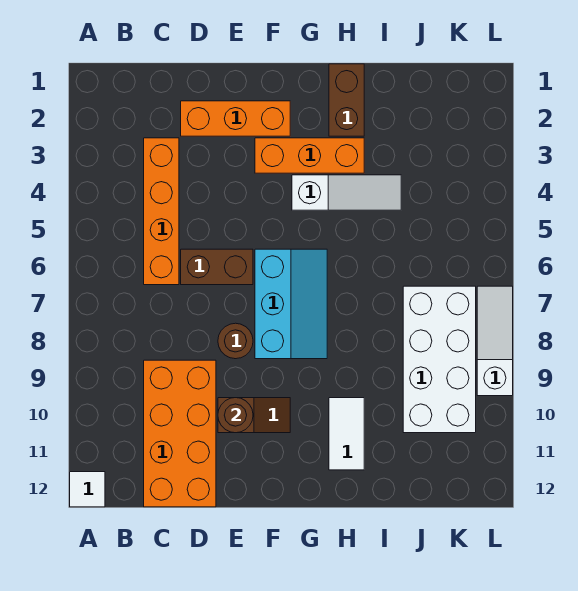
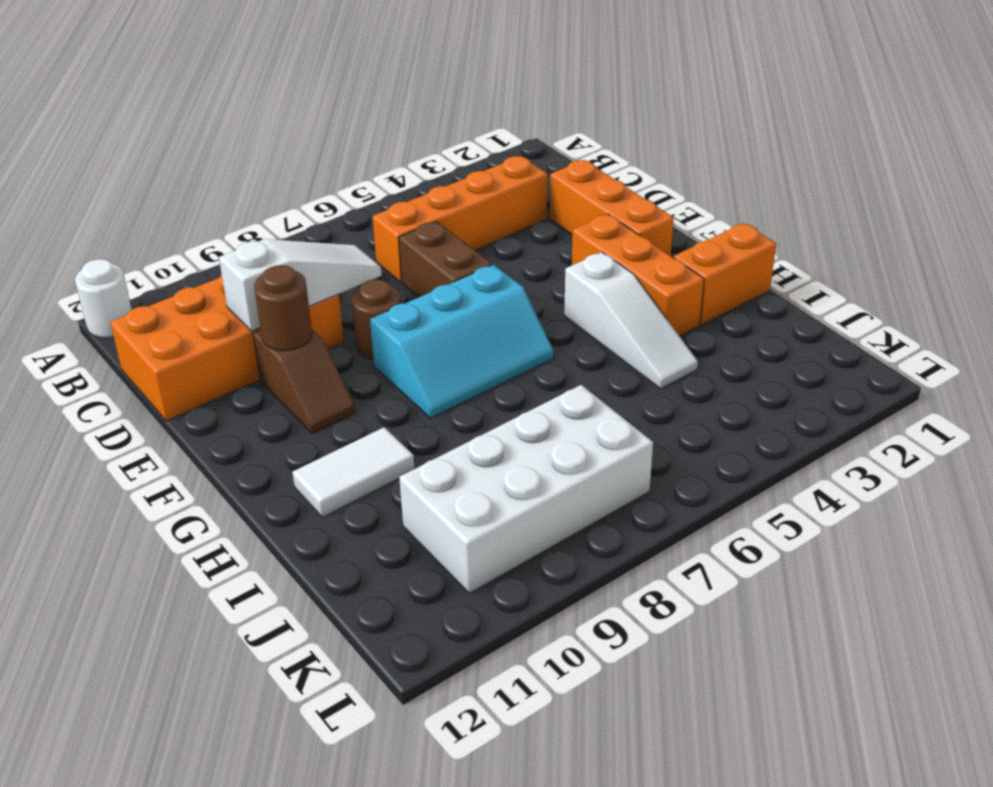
white 1x1 tile [70,472,105,507] -> white 1x1 round brick [75,259,132,338]
brown 1x2 brick [329,64,364,136] -> orange 1x2 brick [673,223,776,325]
white 1x3 slope [477,286,513,396] -> white 1x3 slope moved to [219,239,382,331]

